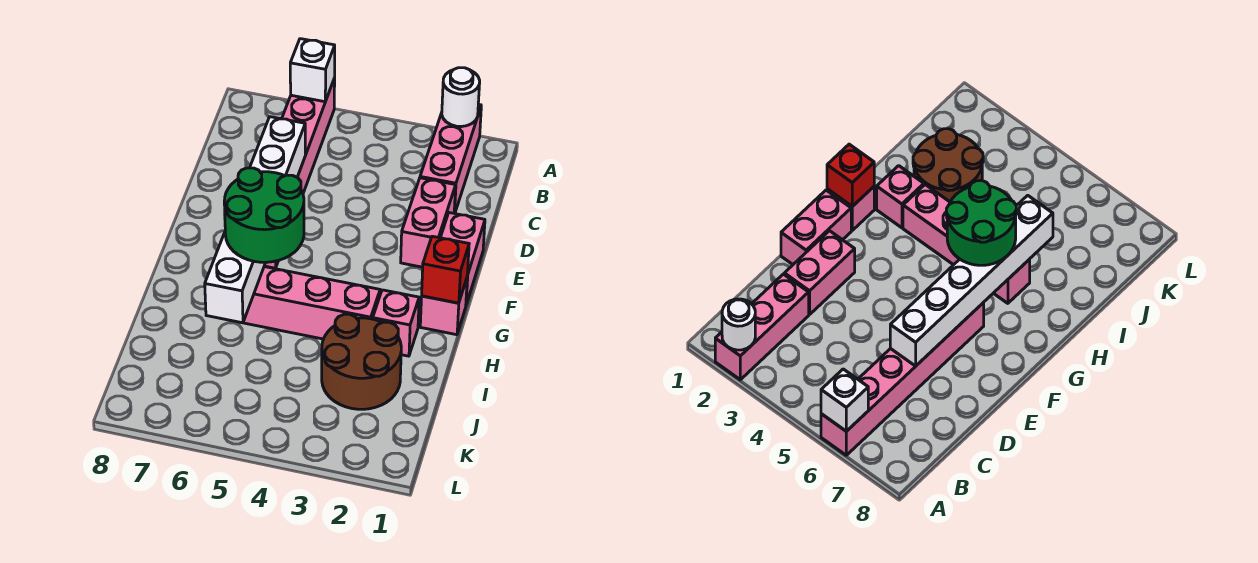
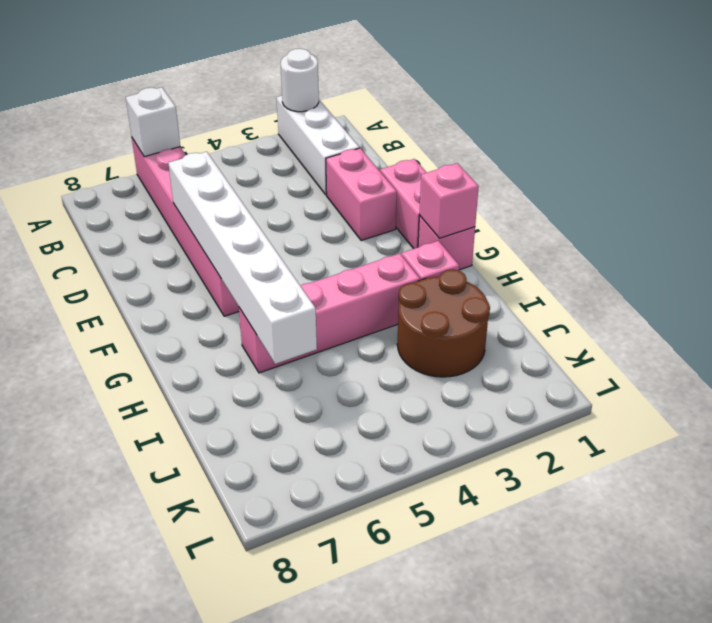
pink 1x3 brick [420,104,481,213] -> white 1x3 brick [277,96,359,195]
red 1x1 brick [422,236,469,303] -> pink 1x1 brick [420,163,479,238]
green 2x2 round brick [224,168,304,262] -> none

